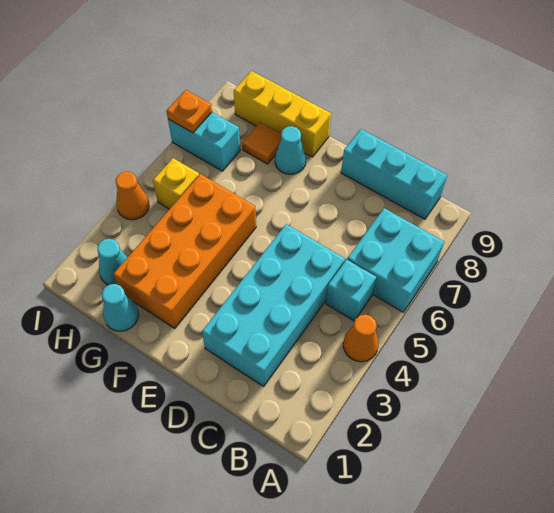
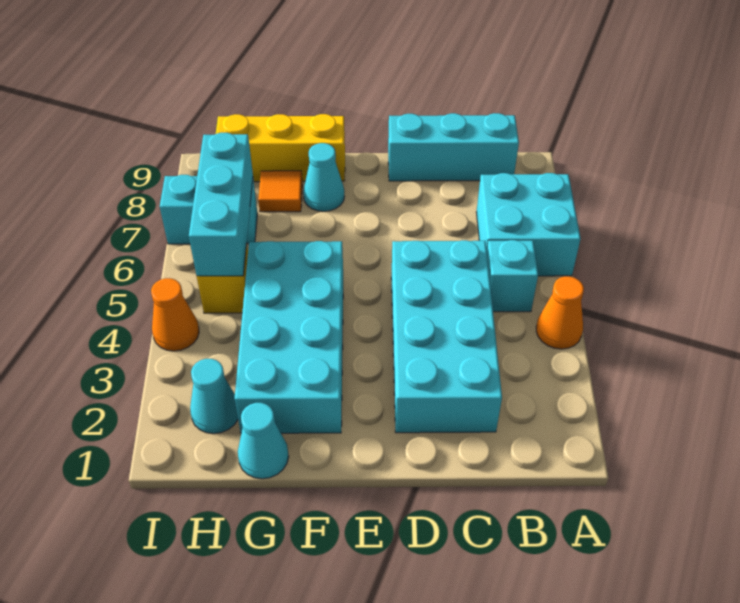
orange 2x4 brick [113,174,256,328] -> cyan 2x4 brick [234,241,343,433]
none -> cyan 1x3 brick [189,133,253,276]
orange 1x1 plate [166,90,212,133] -> none

